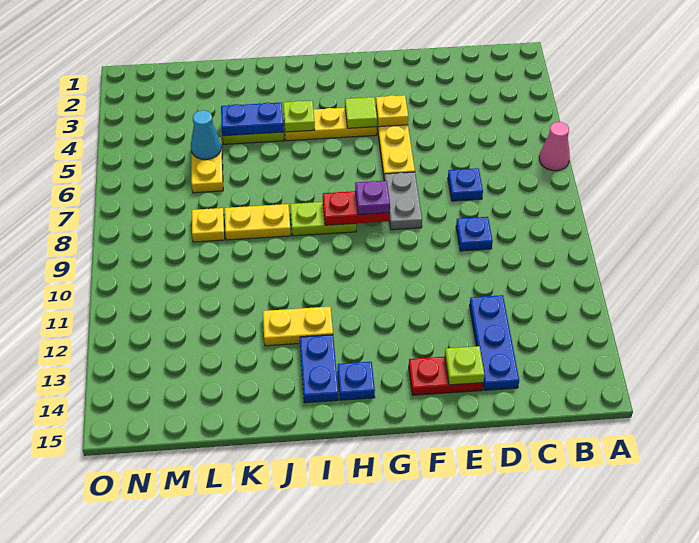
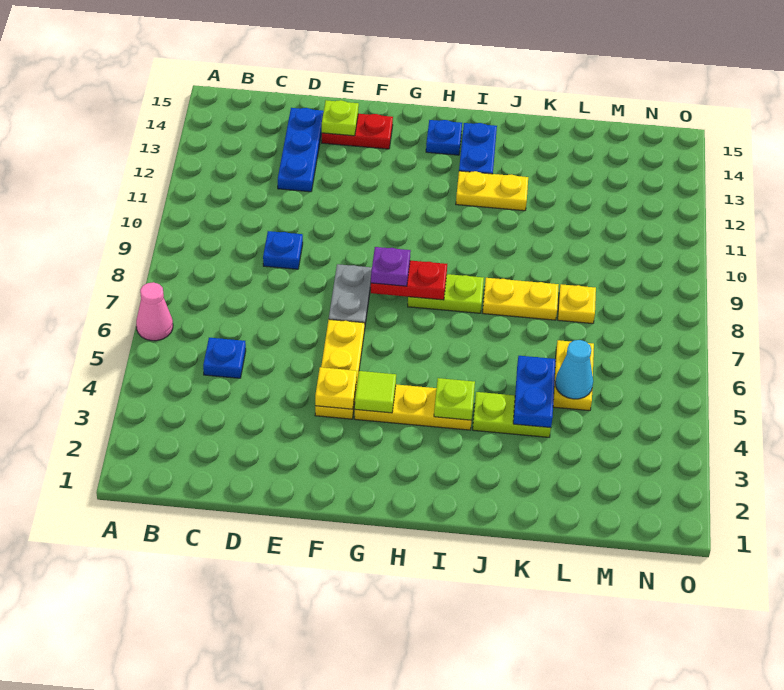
blue 1x1 plate [448,168,483,201] -> blue 1x1 plate moved to [203,338,246,378]
blue 1x2 plate [221,102,284,136] -> blue 1x2 plate turned to [513,356,556,428]

